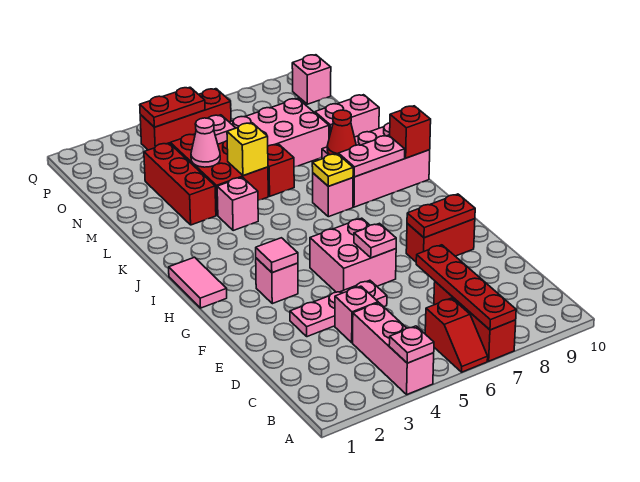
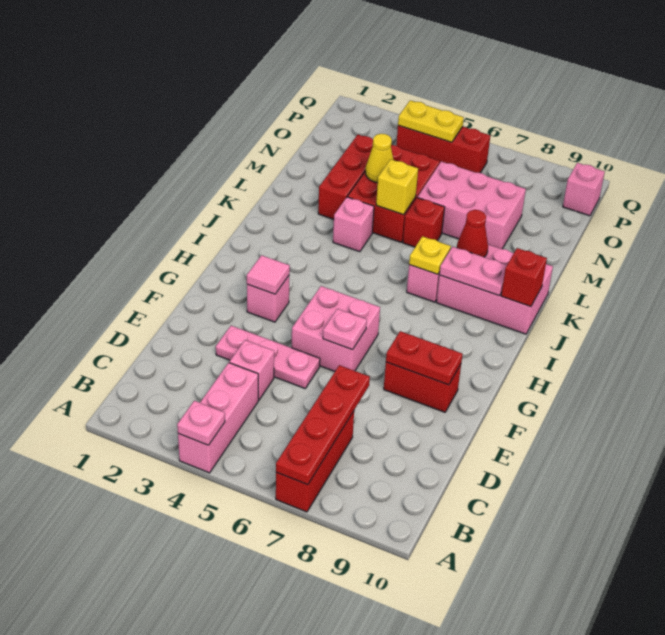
red 1x2 slope [425,298,488,372] -> none
pink 1x2 tile [169,257,227,308] -> none
pink 1x1 cone [191,118,220,167] -> yellow 1x1 cone [365,134,393,183]
pink 1x2 brick [315,95,379,137] -> none
pink 1x1 plate [208,115,235,144] -> none
red 1x2 plate [140,87,205,127] -> yellow 1x2 plate [398,100,464,142]

